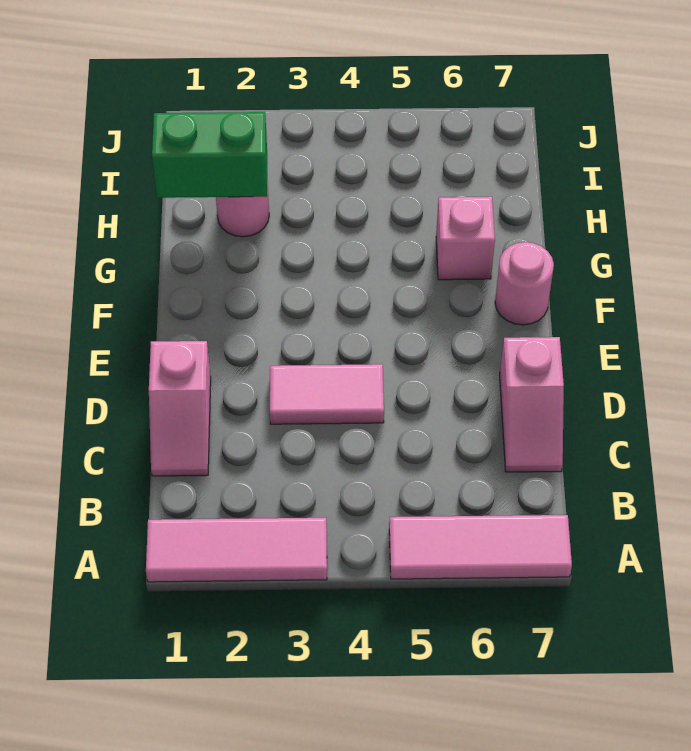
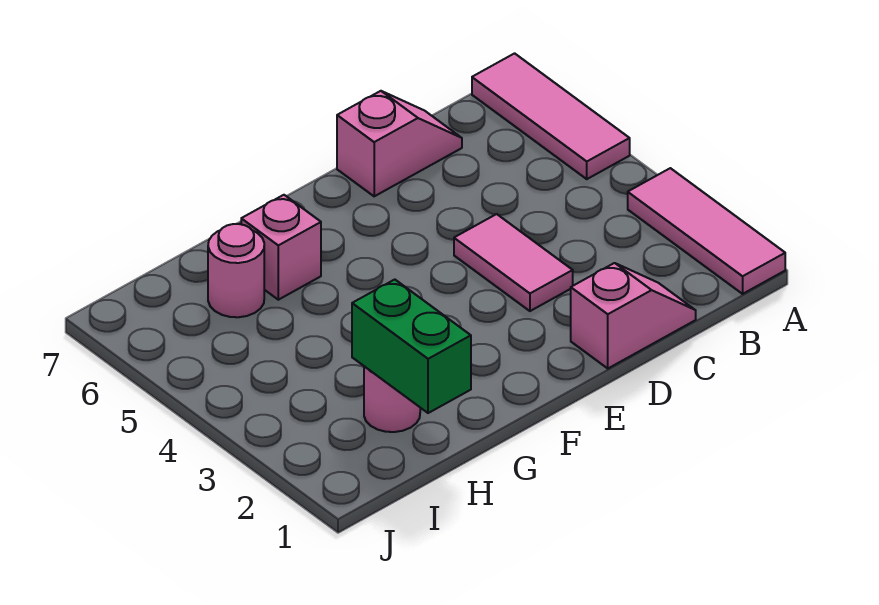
pink 1x1 round brick [495,242,554,325] -> pink 1x1 round brick moved to [208,224,264,317]

